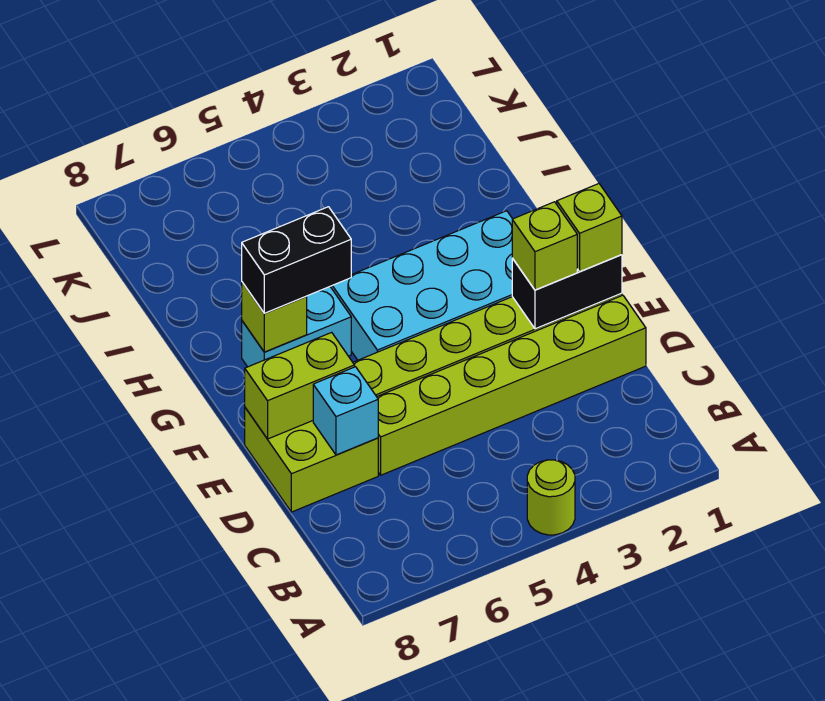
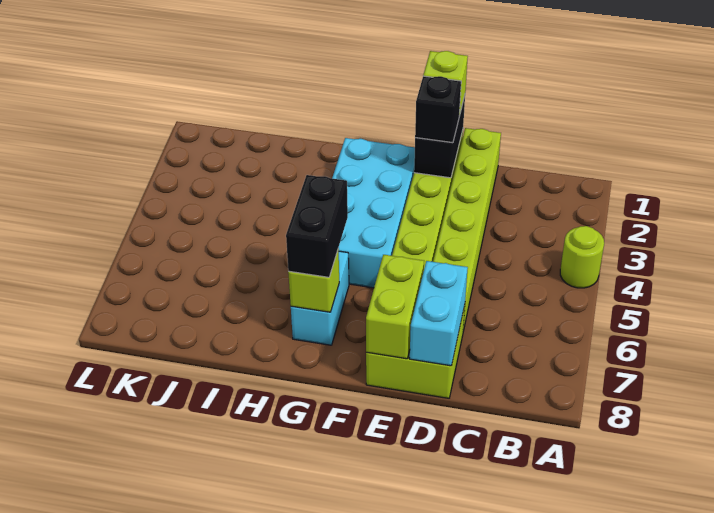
cyan 1x1 brick [313,367,378,455] -> cyan 1x2 brick [410,261,468,366]
lime 1x1 brick [512,202,577,290] -> black 1x1 brick [415,76,461,143]

